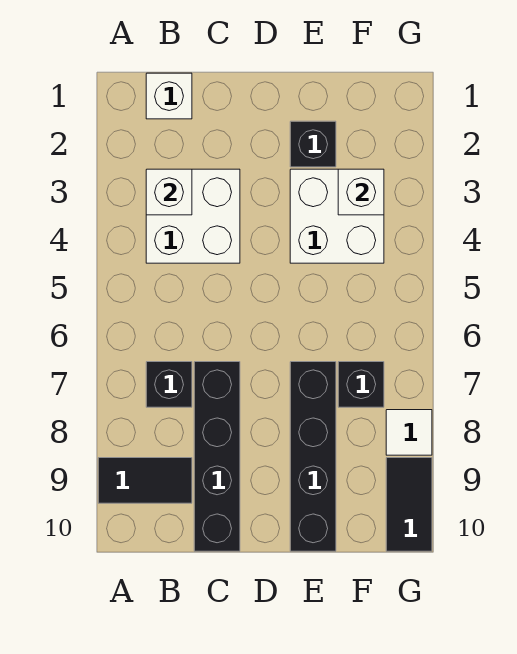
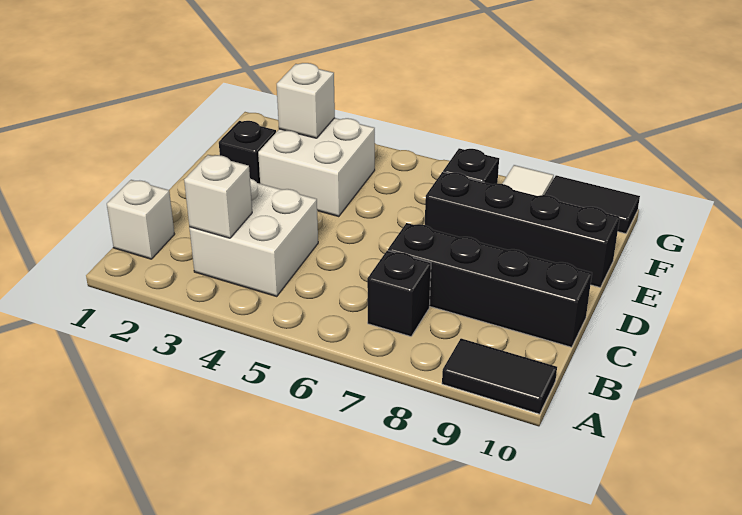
black 1x2 tile [98,458,192,503] -> black 1x2 tile turned to [442,338,557,414]

